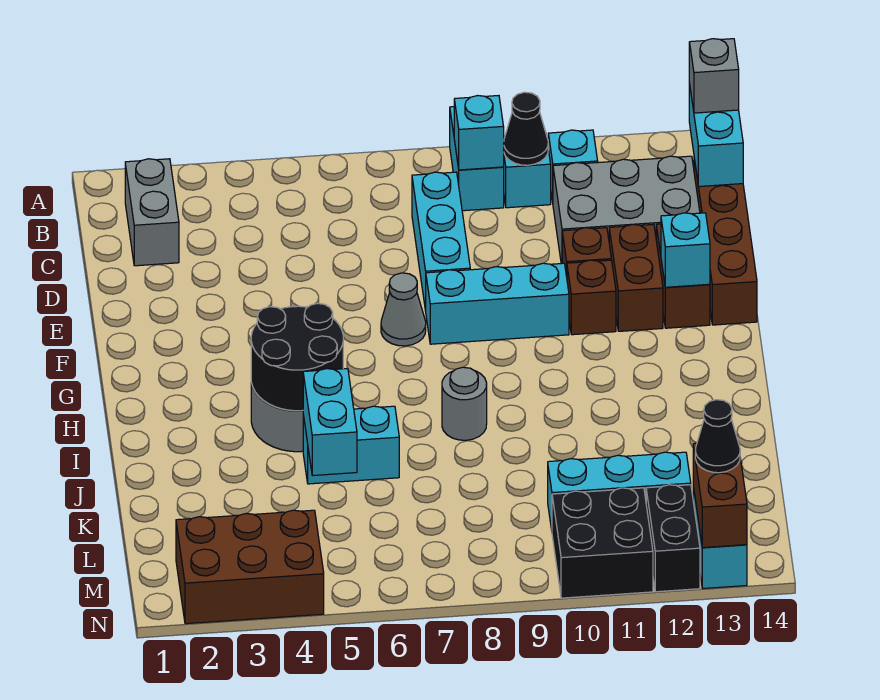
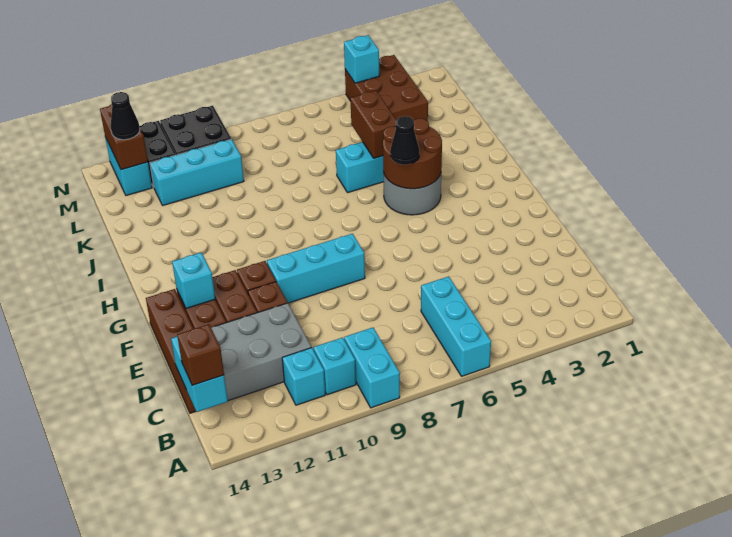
grey 1x2 brick [125,159,179,266] -> none
cyan 1x1 brick [454,96,504,170] -> cyan 1x1 brick moved to [344,35,379,83]
black 1x1 cone [504,92,548,165] -> black 1x1 cone moved to [390,116,419,165]
grey 1x1 brick [689,39,739,113] -> brown 1x1 brick [177,324,224,385]
cyan 1x3 brick [412,172,470,311] -> cyan 1x3 brick moved to [421,276,491,376]
grey 1x1 cone [381,273,426,346] -> none
black 2x2 round brick [251,303,343,411] -> brown 2x2 round brick [383,118,442,189]
grey 1x1 round brick [442,367,487,440] -> none
cyan 1x2 brick [303,369,357,476] -> brown 1x2 brick [350,91,396,158]
brown 2x3 brick [176,510,324,624] -> brown 2x3 brick turned to [345,55,428,121]

